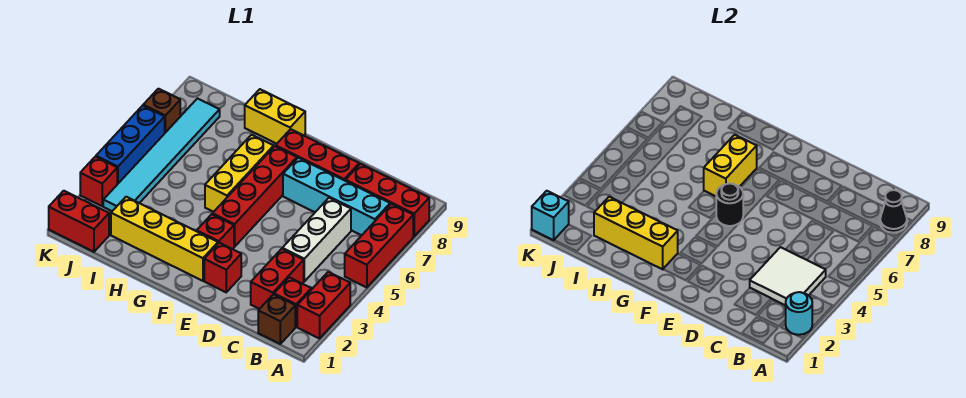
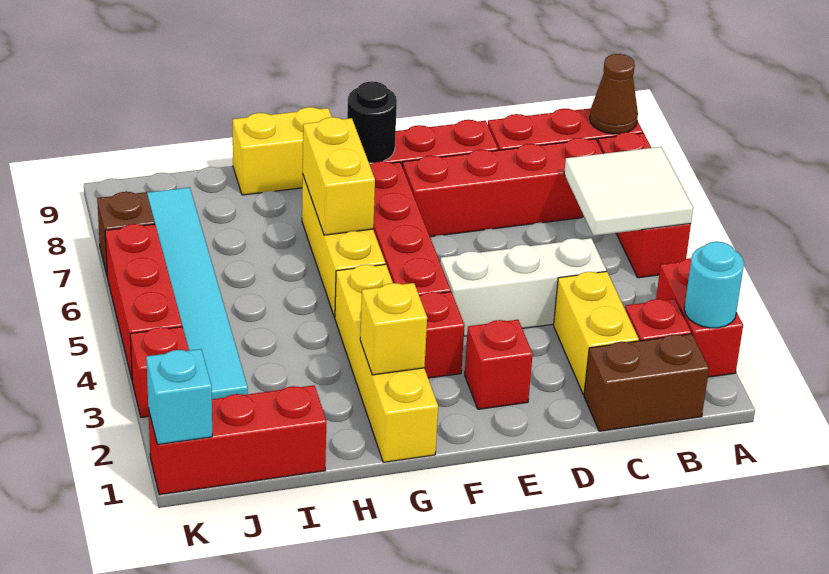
black 1x1 cone [880,190,907,233] -> brown 1x1 cone [590,54,638,134]
brown 1x1 brick [258,294,295,344] -> brown 1x2 brick [584,334,709,431]
white 2x2 tile [750,247,826,305] -> white 2x2 tile moved to [564,147,693,236]
cyan 1x4 brick [283,158,390,235] -> red 1x4 brick [403,138,603,237]
red 1x2 brick [251,249,304,309] -> yellow 1x2 brick [554,271,639,395]
white 1x3 brick [282,198,351,281] -> white 1x3 brick turned to [440,238,606,336]
yellow 1x4 brick [111,197,218,281] -> yellow 1x4 brick turned to [335,264,438,462]
black 1x1 round brick [716,183,743,226] -> black 1x1 round brick moved to [347,81,397,163]
yellow 1x3 brick [594,197,678,269] -> yellow 1x1 brick [360,283,427,375]
red 1x2 brick [49,191,109,252] -> red 1x3 brick [148,385,326,495]
blue 1x3 brick [96,106,165,184] -> red 1x3 brick [105,224,182,379]

